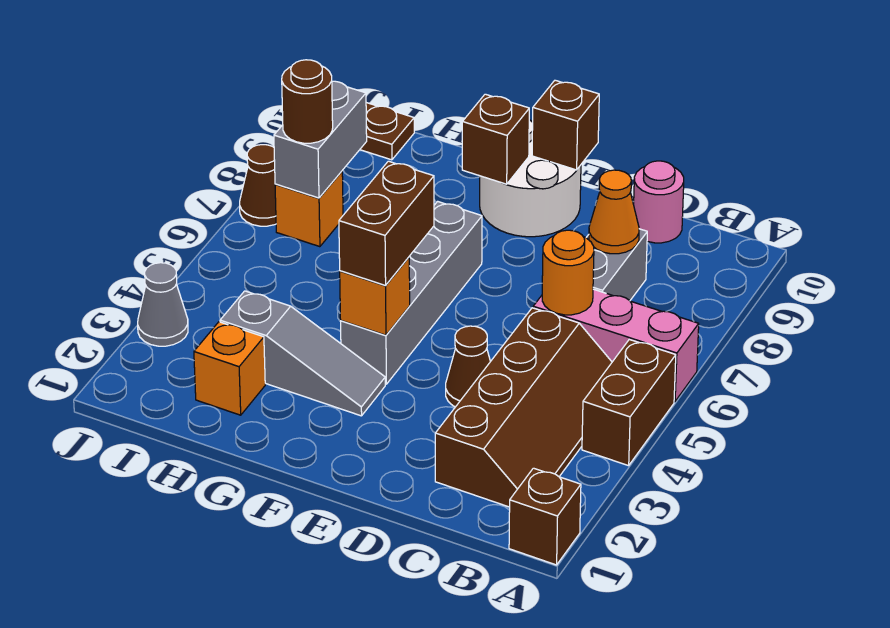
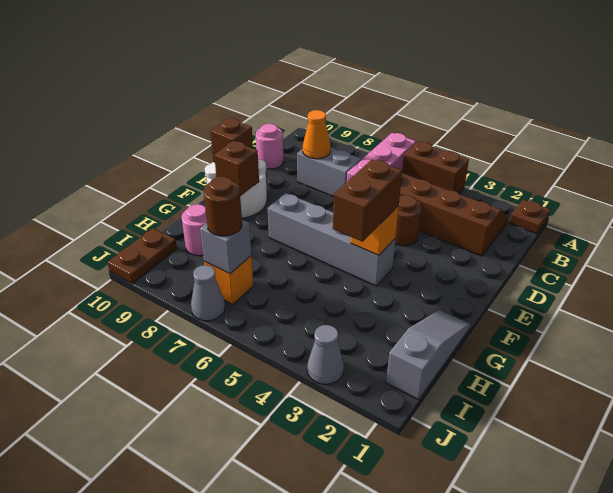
brown 1x1 brick [509,468,581,565] -> brown 1x1 plate [509,200,550,234]
orange 1x1 round brick [542,230,594,315] -> none
brown 1x1 cone [446,326,490,407] -> brown 1x1 round brick [395,195,422,246]
grey 1x3 slope [220,291,385,416] -> grey 1x3 slope moved to [386,310,470,400]
brown 1x2 brick [339,161,434,286] -> brown 1x2 brick turned to [333,159,402,242]
orange 1x1 brick [194,322,265,415] -> none
none -> pink 1x1 round brick [181,204,207,256]
grey 1x2 brick [274,81,367,198] -> grey 1x1 brick [200,220,251,274]
brown 1x1 cone [240,145,276,226] -> grey 1x1 cone [191,265,225,321]

